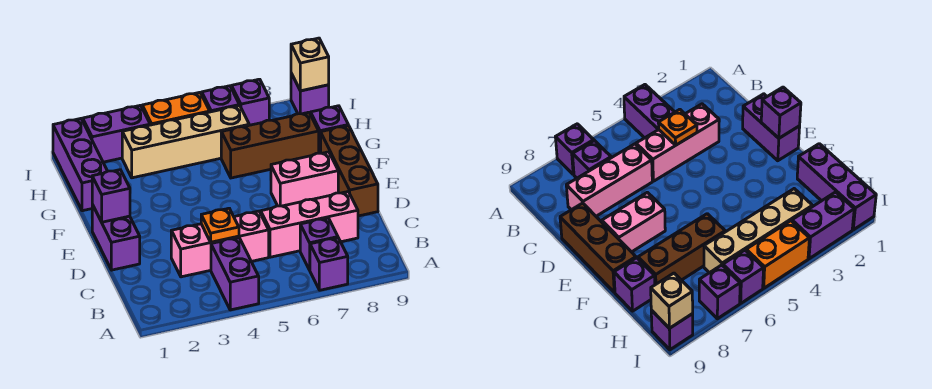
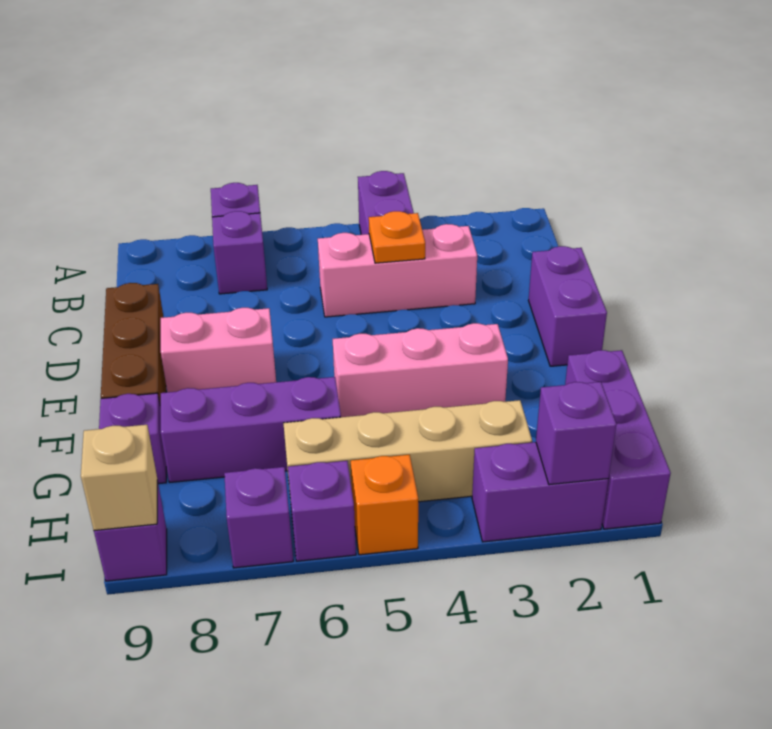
pink 1x3 brick [261,192,358,257] -> pink 1x3 brick moved to [333,323,508,417]
purple 1x1 brick [92,170,130,222] -> purple 1x1 brick moved to [536,382,617,485]
brown 1x3 brick [221,112,319,178] -> purple 1x3 brick [161,377,341,482]
orange 1x2 brick [142,92,210,125] -> orange 1x1 brick [351,455,418,555]

